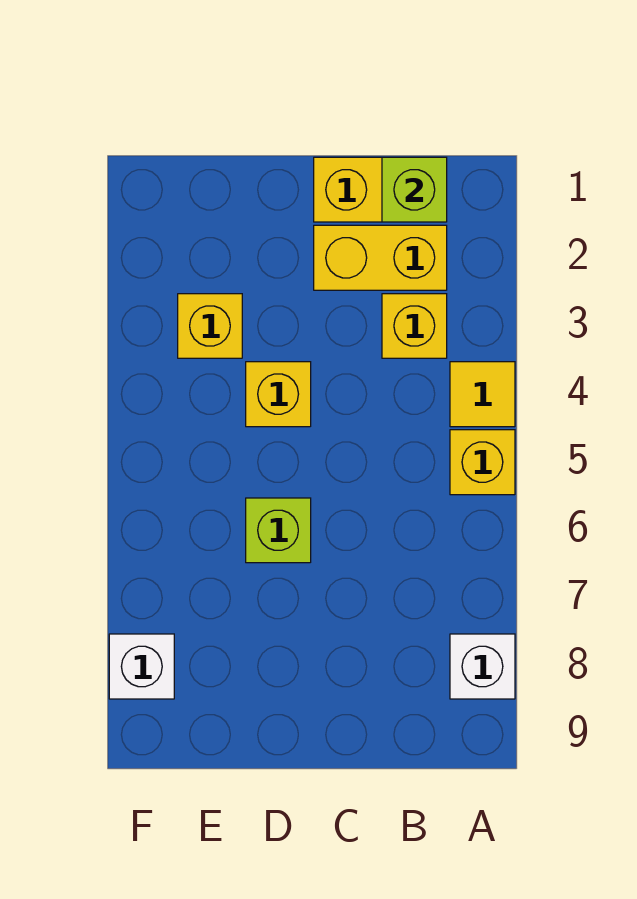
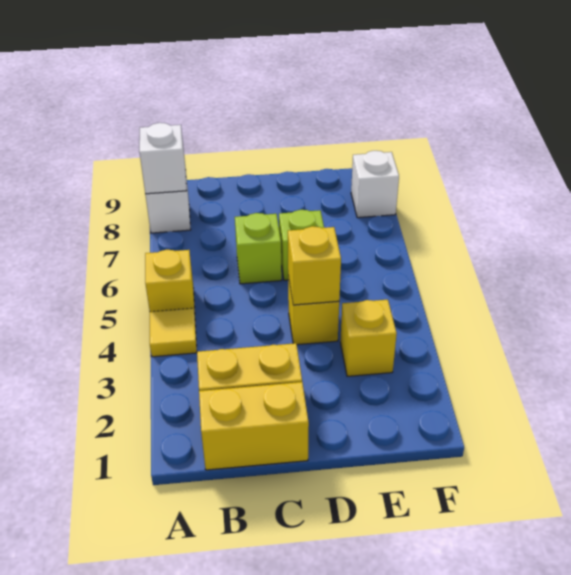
none -> white 1x1 brick [139,123,187,194]
lime 1x1 brick [382,157,447,222] -> lime 1x1 brick moved to [235,213,282,284]
yellow 1x1 brick [382,294,447,358] -> yellow 1x1 brick moved to [288,226,341,305]

